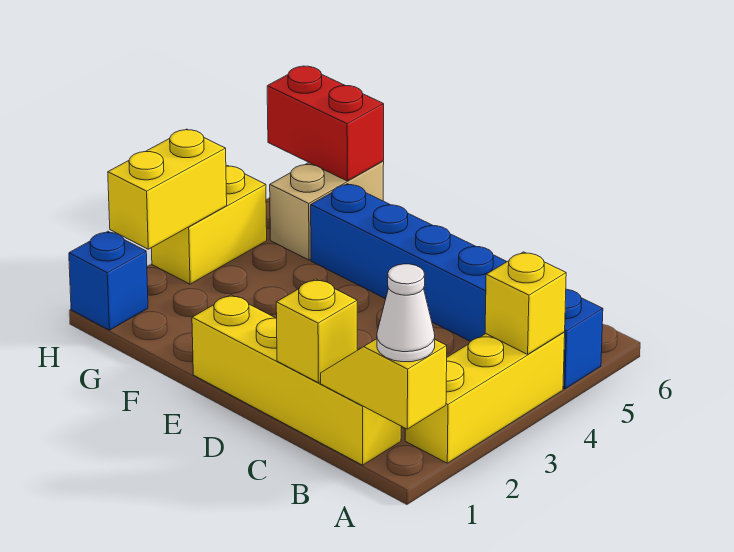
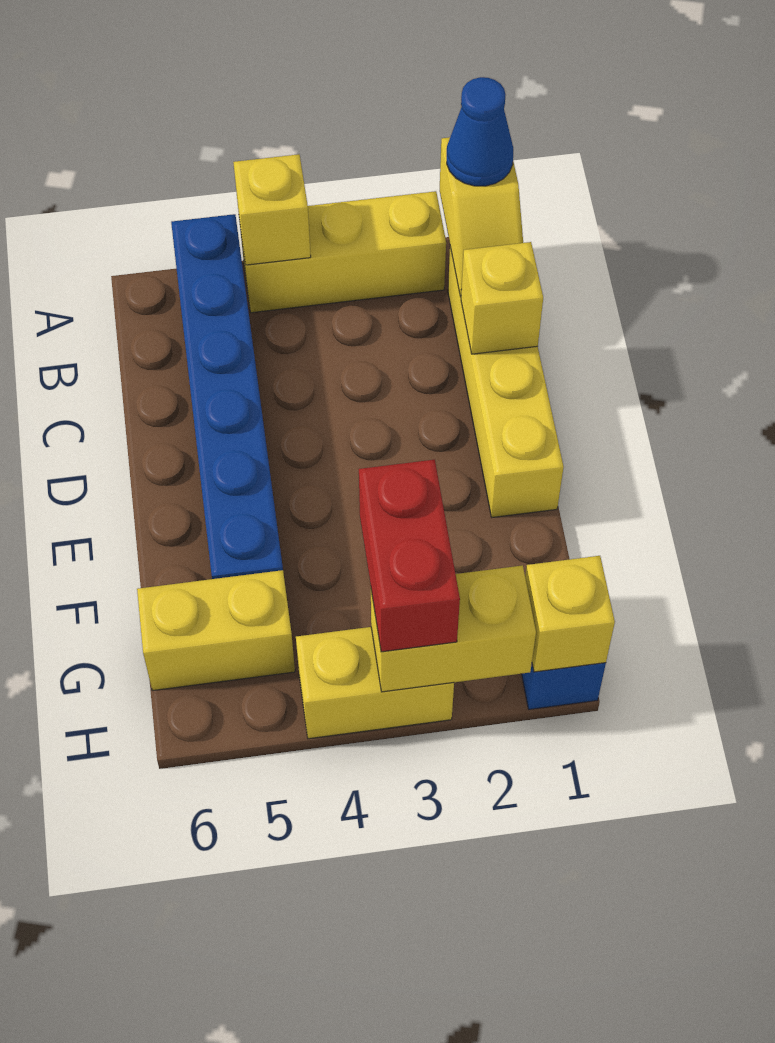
white 1x1 cone [377,264,435,362] -> blue 1x1 cone [447,77,513,186]
tan 1x2 brick [270,161,384,260] -> yellow 1x2 brick [137,570,295,691]
red 1x2 brick [267,66,384,181] -> red 1x2 brick moved to [359,460,460,652]
none -> yellow 1x1 brick [525,556,615,672]

